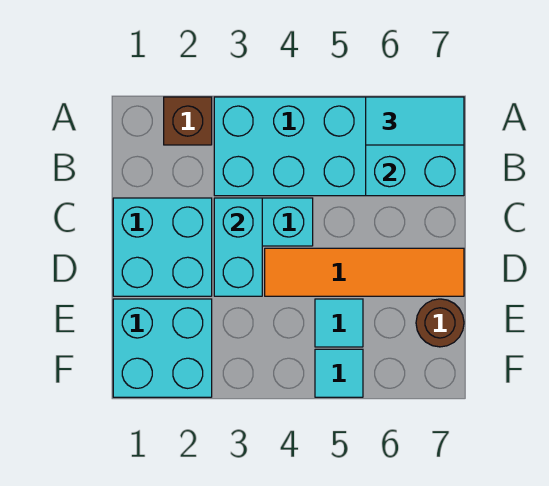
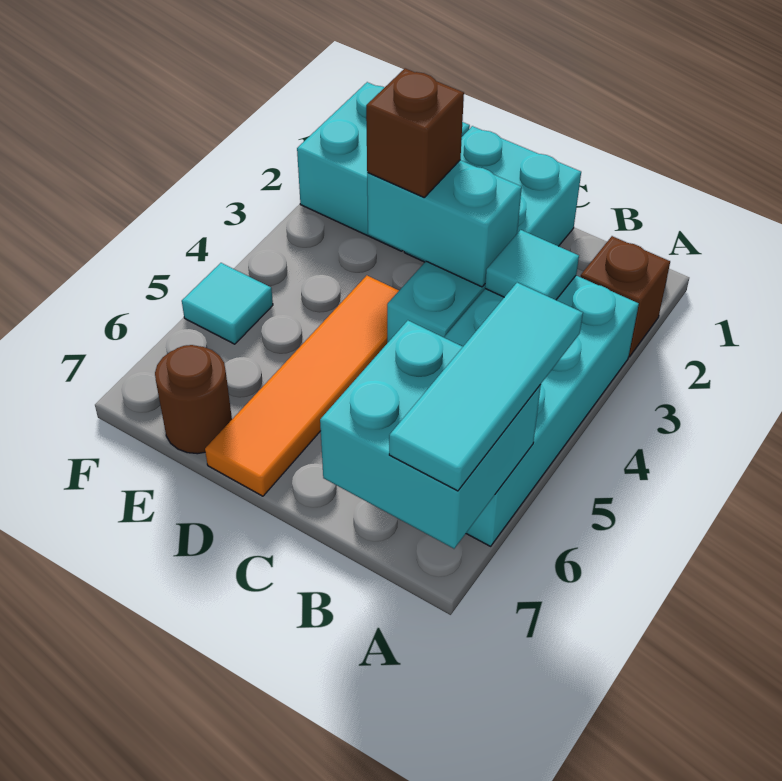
cyan 1x2 tile [366,97,464,145] -> cyan 1x3 tile [389,283,583,491]
none -> brown 1x1 brick [366,68,464,197]
cyan 1x1 tile [315,299,363,347] -> cyan 1x1 tile moved to [485,230,579,300]

